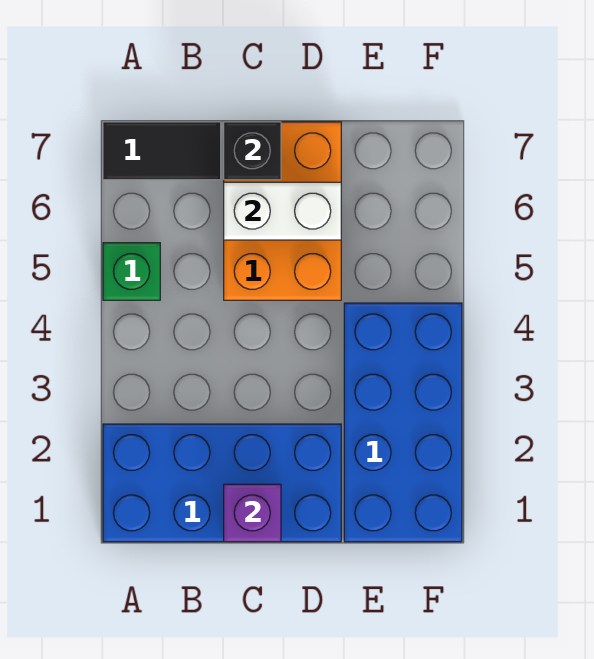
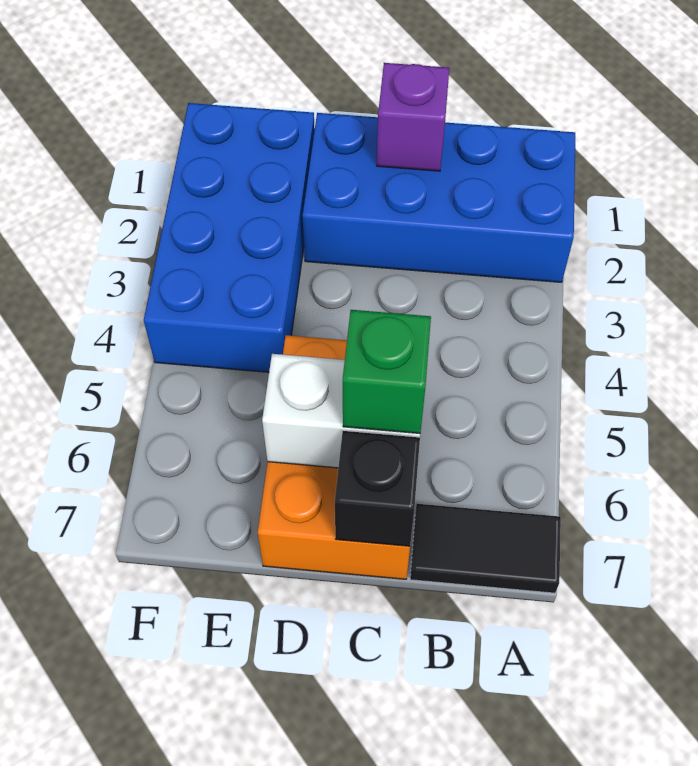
green 1x1 brick [103,243,160,300] -> green 1x1 brick moved to [343,310,431,433]

